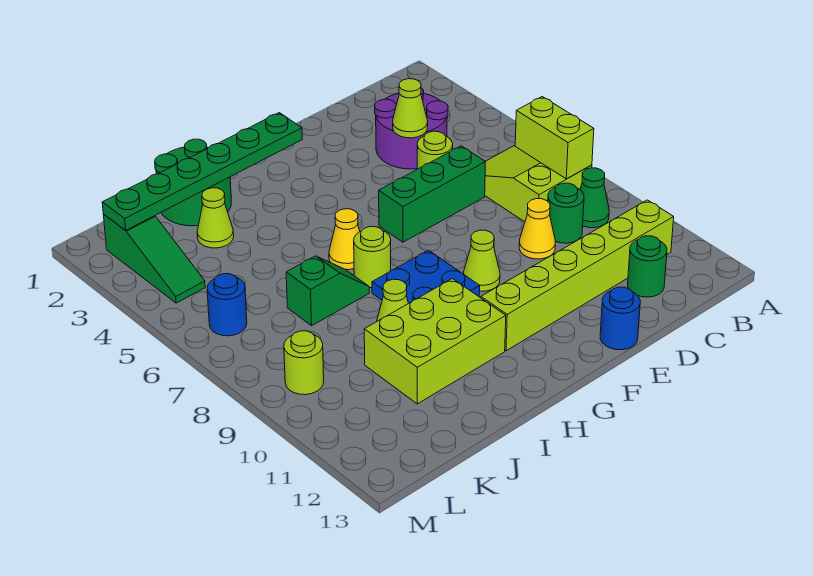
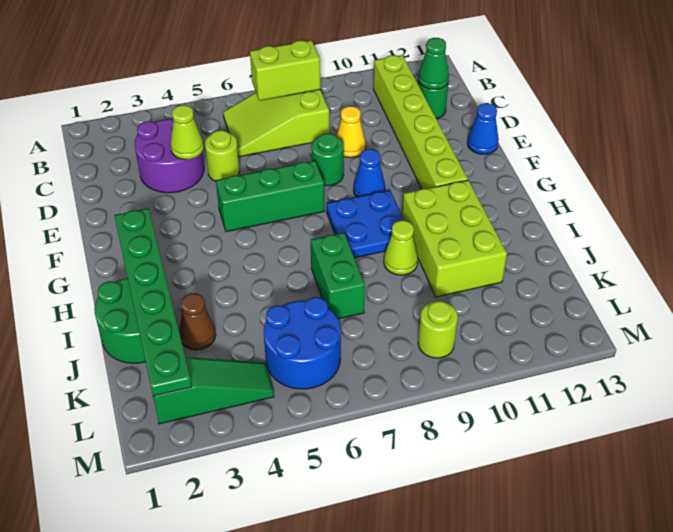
green 1x1 cone [580,168,609,228] -> green 1x1 cone moved to [418,38,449,90]
green 1x1 round brick [548,183,584,243] -> green 1x1 round brick moved to [312,133,344,186]
green 1x3 brick [379,146,486,242] -> green 1x3 brick turned to [216,161,324,232]
blue 1x1 round brick [600,287,640,350] -> blue 1x1 cone [467,103,499,154]
lime 1x1 cone [464,230,500,291] -> blue 1x1 cone [353,149,385,197]
yellow 1x1 cone [329,209,360,270] -> none
lime 1x1 round brick [354,227,391,288] -> none
green 1x2 slope [286,256,369,326] -> green 1x2 brick [311,233,365,319]
lime 1x1 cone [197,188,234,248] -> brown 1x1 cone [179,293,216,350]
blue 1x1 round brick [207,274,247,336] -> blue 2x2 round brick [264,297,341,389]

